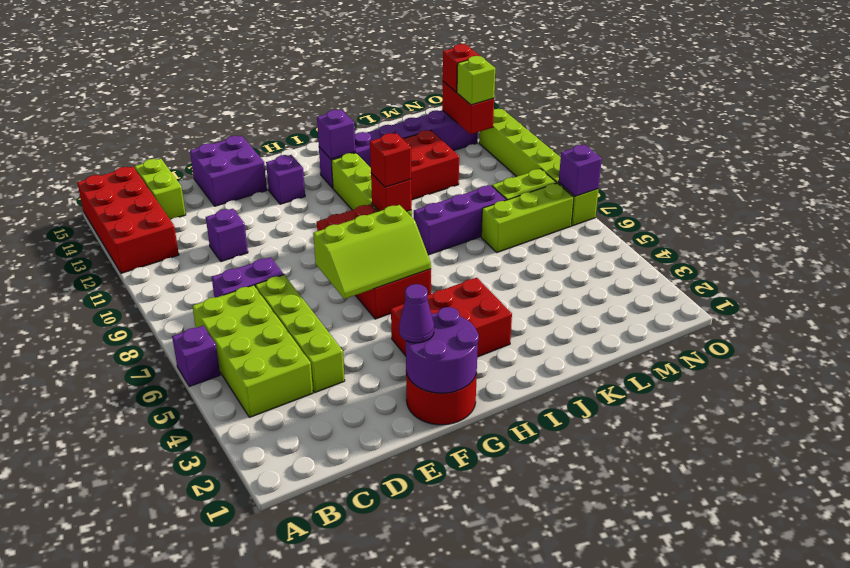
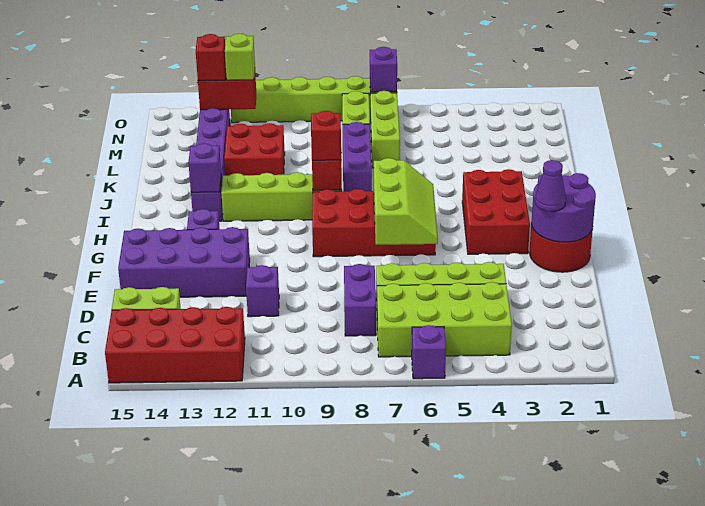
purple 2x2 brick [190,136,267,206] -> purple 2x4 brick [118,227,250,297]

